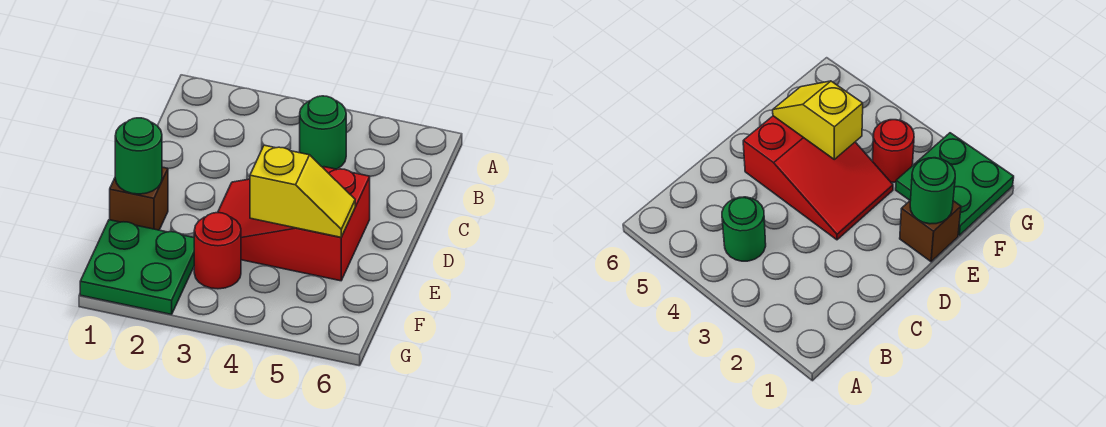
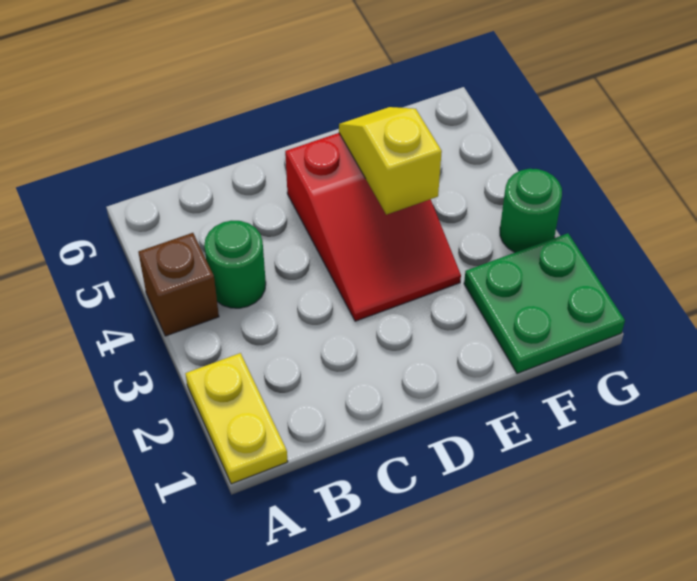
none -> yellow 1x2 plate [185,353,288,484]
brown 1x1 brick [110,167,168,230] -> brown 1x1 brick moved to [139,233,219,336]
green 1x1 round brick [115,118,162,194] -> green 1x1 round brick moved to [500,169,562,252]
red 1x1 round brick [194,213,241,289] -> none

